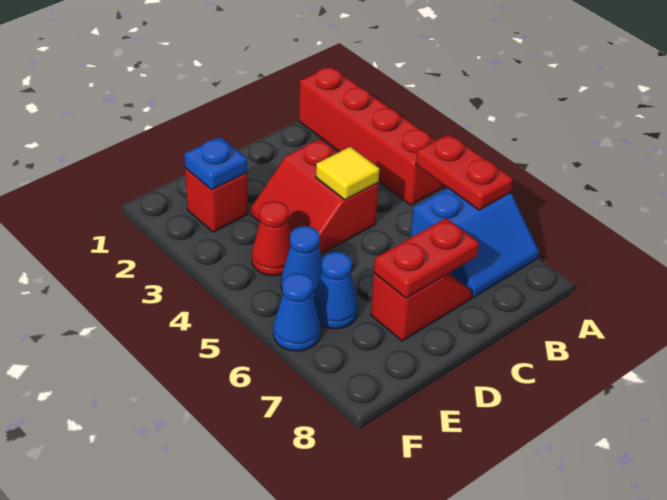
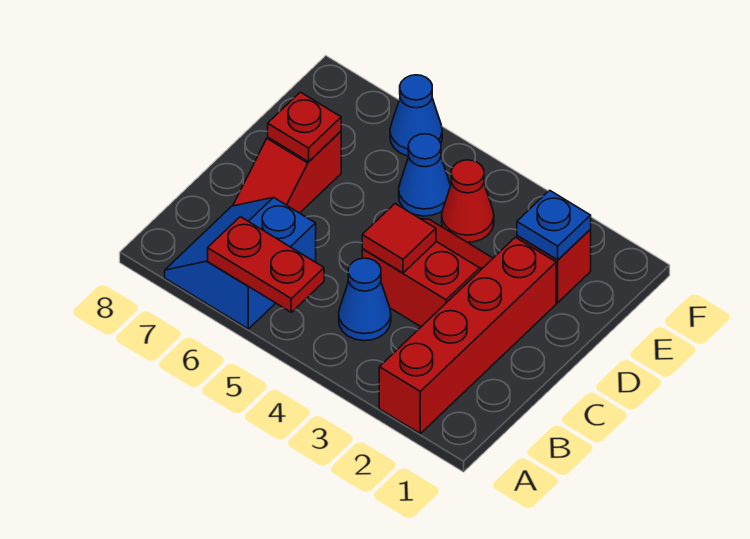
red 1x4 brick [299,66,442,205] -> red 1x4 brick turned to [379,237,556,433]
yellow 1x1 tile [316,147,379,200] -> red 1x1 tile [362,204,436,273]
red 1x2 plate [374,218,479,298] -> red 1x1 plate [268,92,341,162]
blue 1x1 cone [313,252,358,329] -> blue 1x1 cone moved to [339,258,391,341]

